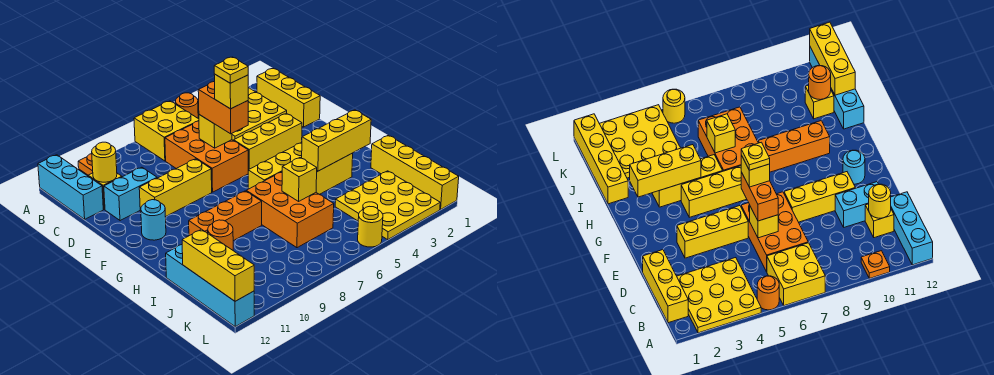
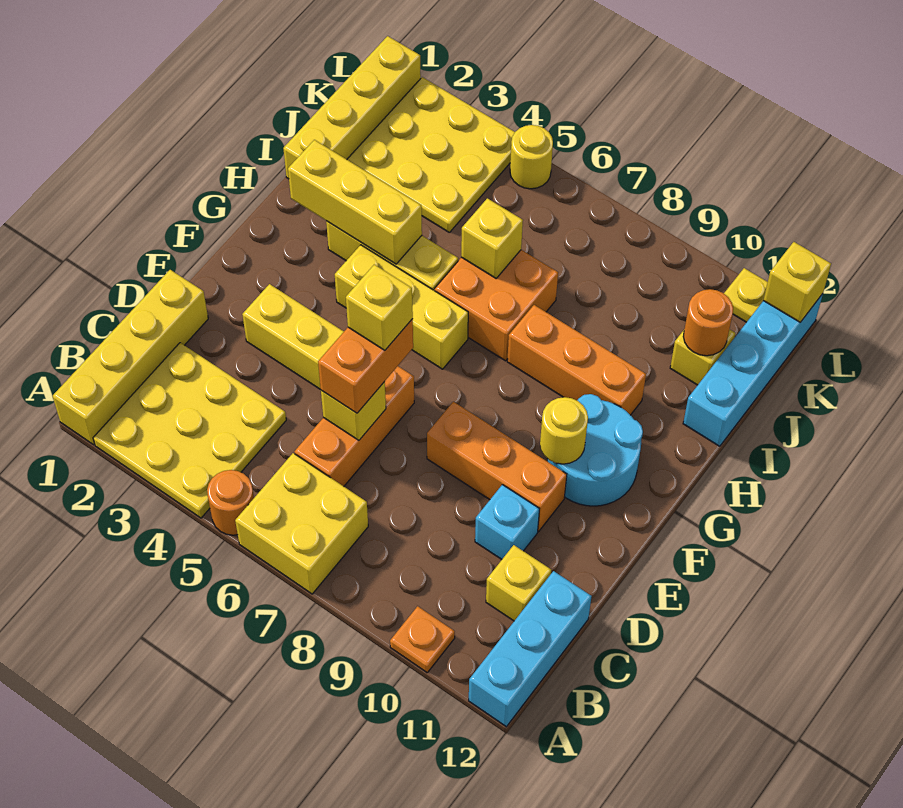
yellow 1x3 brick [257,69,320,127] -> yellow 1x4 brick [53,270,208,445]
orange 2x3 brick [165,121,248,192] -> orange 1x3 brick [294,366,414,486]
yellow 1x1 round brick [92,142,117,182] -> yellow 1x1 round brick moved to [540,397,588,464]
cyan 1x2 brick [104,167,157,221] -> cyan 1x1 brick [475,485,539,559]
yellow 1x1 plate [214,57,248,83] -> yellow 1x1 plate moved to [724,268,768,322]
yellow 1x3 brick [139,159,212,217] -> orange 1x3 brick [427,402,567,531]
cyan 1x1 round brick [141,200,166,240] -> cyan 2x2 round brick [547,394,643,506]
orange 2x3 brick [246,172,334,248] -> orange 2x2 brick [435,250,558,361]
yellow 1x3 brick [182,229,254,301] -> yellow 1x1 brick [763,242,831,322]

